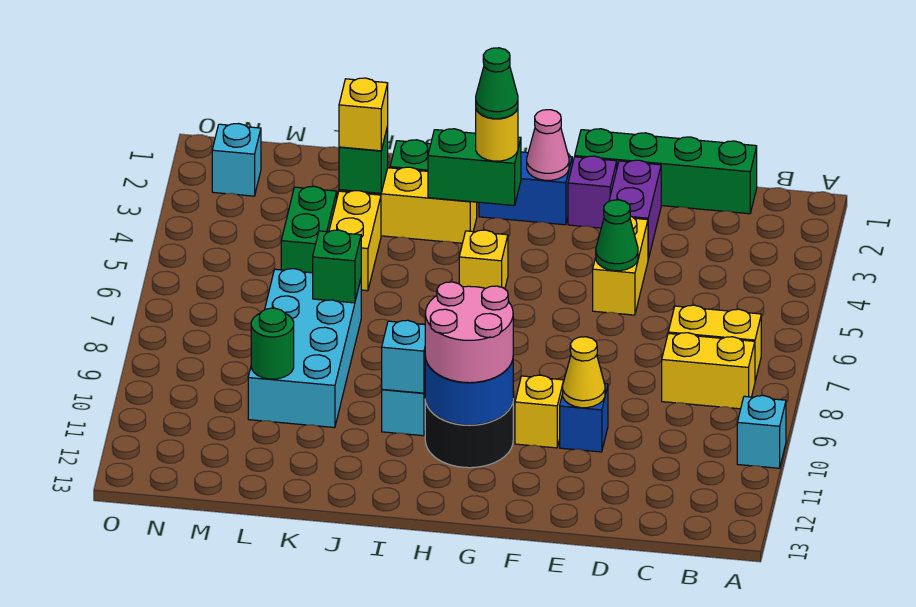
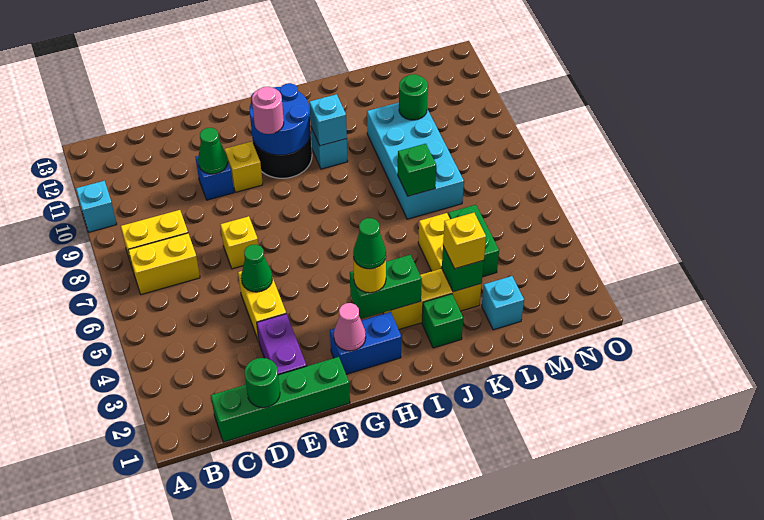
none -> green 1x1 round brick [244,358,280,408]
yellow 1x1 cone [563,337,605,408] -> green 1x1 cone [198,128,228,174]
purple 1x1 brick [568,156,617,228] -> none
pink 2x2 round brick [425,282,513,383] -> pink 1x1 round brick [252,87,284,134]
yellow 1x1 brick [459,230,508,289] -> yellow 1x1 brick moved to [220,216,258,269]
cyan 1x1 brick [212,124,261,196] -> cyan 1x1 brick moved to [482,276,524,330]

